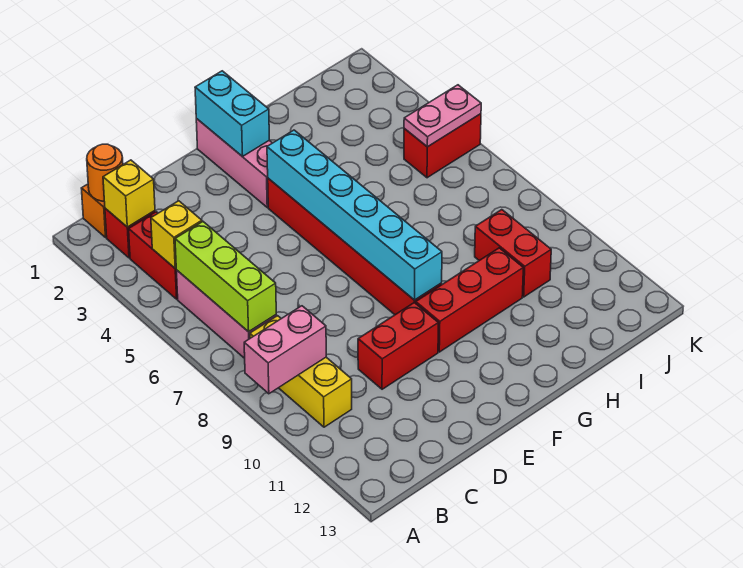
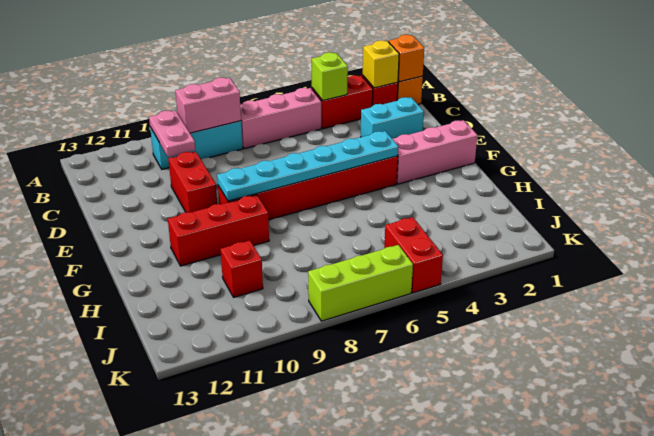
pink 1x2 brick [244,306,326,394] -> pink 1x2 brick turned to [175,77,241,133]
orange 1x1 round brick [87,144,123,201] -> orange 1x1 brick [388,35,424,82]
yellow 1x1 brick [151,201,202,268] -> lime 1x1 brick [312,52,348,101]
lime 1x3 brick [175,222,276,332] -> lime 1x3 brick moved to [308,245,413,321]
yellow 1x3 brick [250,316,352,427] -> cyan 1x3 brick [150,121,243,169]
cyan 1x2 brick [195,71,269,157] -> cyan 1x2 brick moved to [361,97,424,139]
cyan 1x6 brick [267,130,442,300] -> cyan 1x6 plate [217,131,398,201]
red 1x3 brick [416,248,523,352] -> red 1x3 brick turned to [168,195,269,266]
red 1x2 brick [475,210,551,297] -> red 1x1 brick [220,240,263,297]
pink 1x2 plate [404,85,481,147] -> pink 1x2 plate moved to [149,110,195,157]

